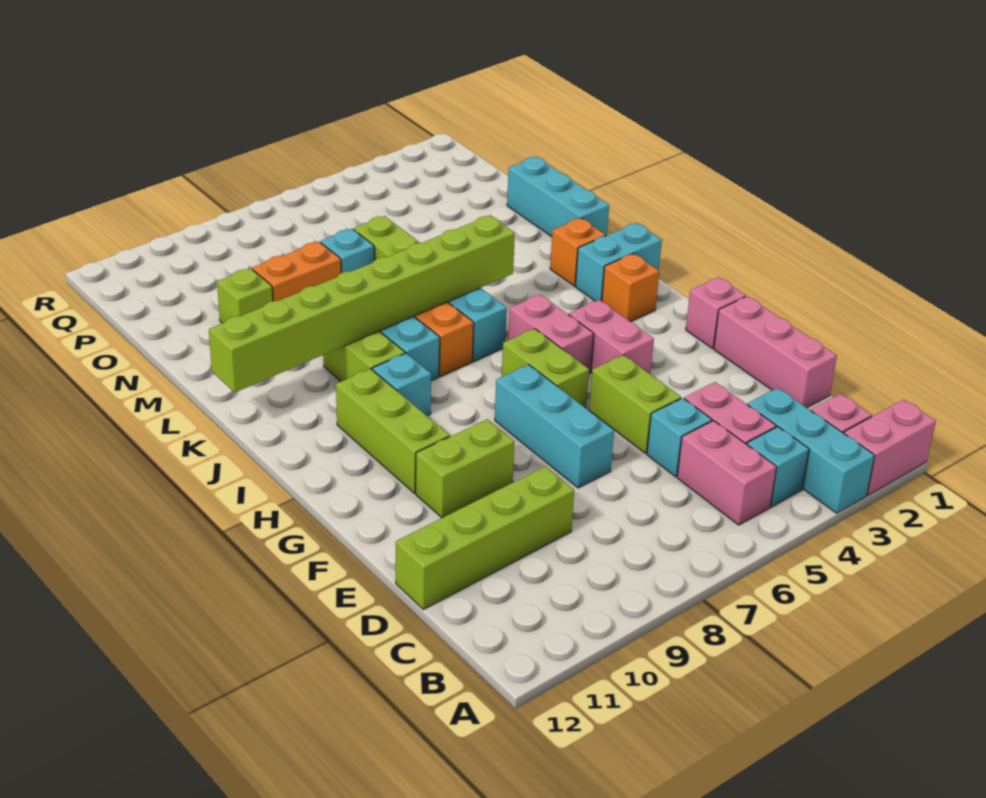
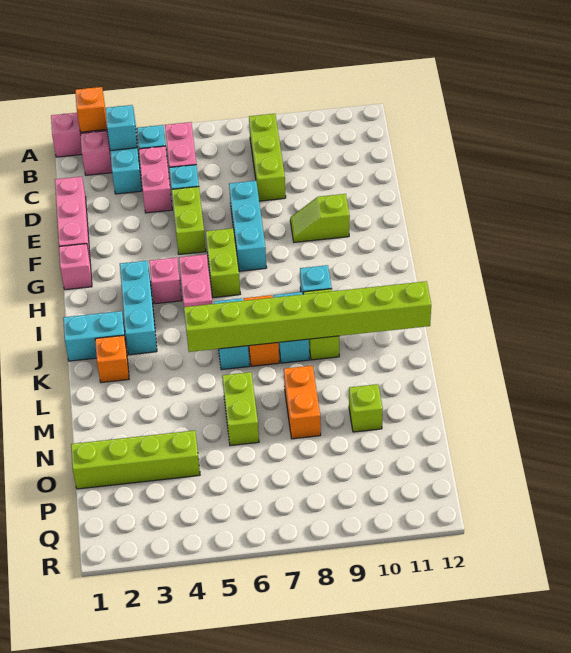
lime 1x4 brick [396,467,574,610] -> lime 1x4 brick moved to [71,430,200,489]
lime 1x2 brick [416,419,515,518] -> lime 1x2 slope [290,194,350,242]
pink 1x2 brick [569,300,654,374] -> pink 1x1 brick [149,257,182,304]
lime 1x3 brick [336,369,450,493] -> lime 1x3 brick moved to [249,114,286,201]
orange 1x1 brick [602,254,659,322] -> orange 1x1 brick moved to [75,87,107,132]
cyan 1x3 brick [507,157,609,237] -> cyan 1x3 brick moved to [120,261,157,355]
cyan 1x1 brick [321,229,374,273] -> cyan 1x1 brick moved to [105,105,137,151]
orange 1x2 brick [252,242,341,301] -> orange 1x2 brick turned to [284,366,321,439]

